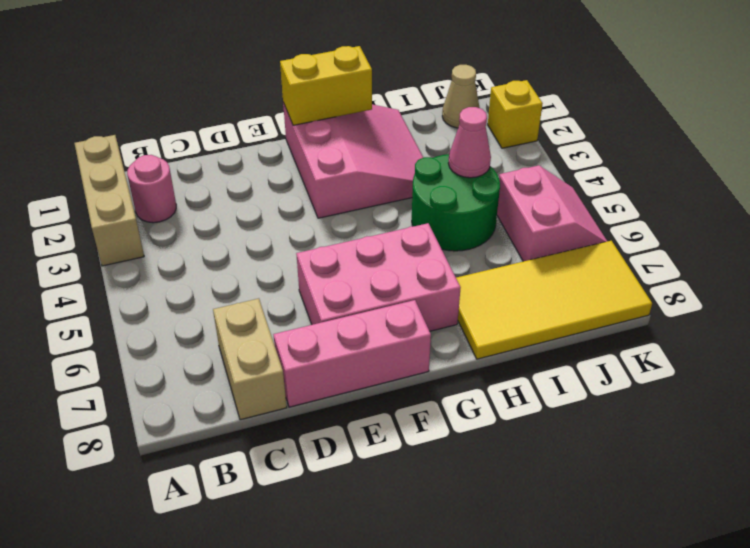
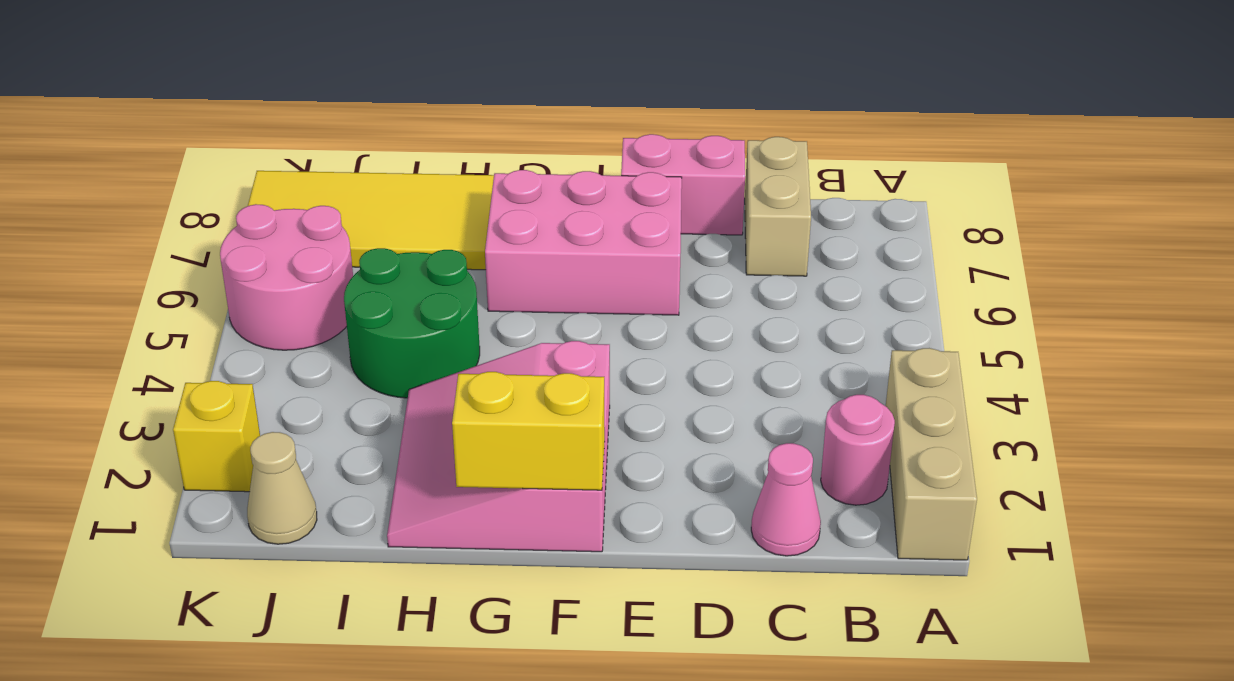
pink 1x3 brick [273,300,431,407] -> pink 1x2 brick [621,134,745,235]
pink 1x1 cone [448,107,491,178] -> pink 1x1 cone moved to [751,443,821,556]
pink 2x2 slope [497,165,607,261] -> pink 2x2 round brick [220,204,353,350]

